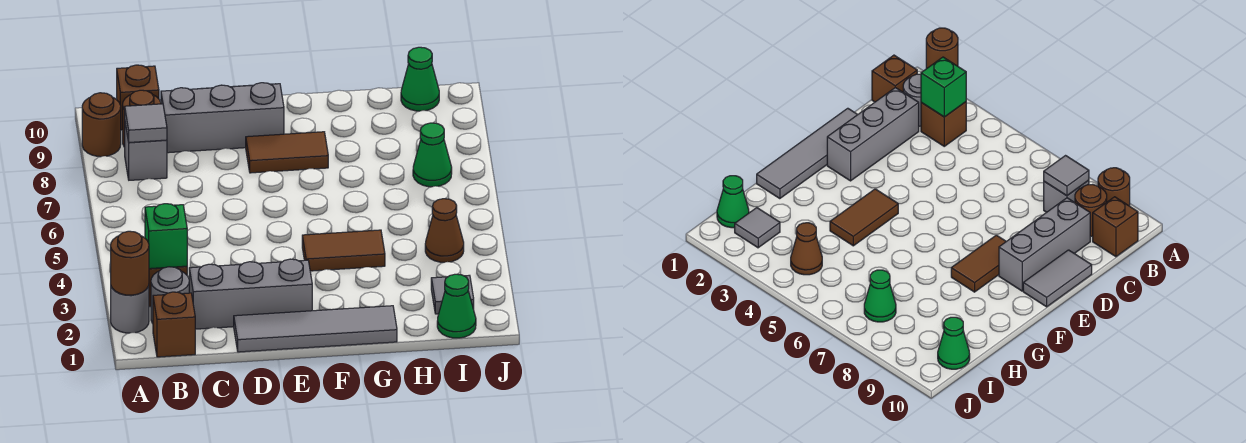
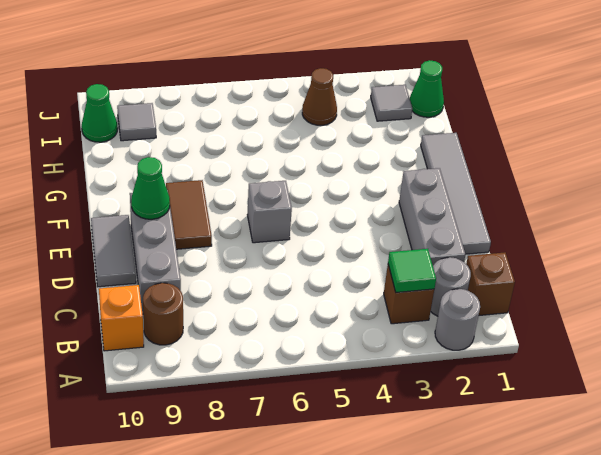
brown 1x1 round brick [111,231,149,295] -> none
brown 1x1 round brick [82,93,121,157] -> none
green 1x1 brick [145,204,187,269] -> green 1x1 tile [388,249,436,293]
grey 1x1 brick [125,124,167,180] -> grey 1x1 brick moved to [247,181,292,243]
grey 1x1 tile [125,104,167,142] -> grey 1x1 tile moved to [117,103,156,141]
brown 1x1 brick [117,65,159,130] -> orange 1x1 brick [99,285,144,351]
brown 1x2 tile [302,230,385,271] -> none
green 1x1 cone [413,123,452,187] -> green 1x1 cone moved to [131,157,170,219]

